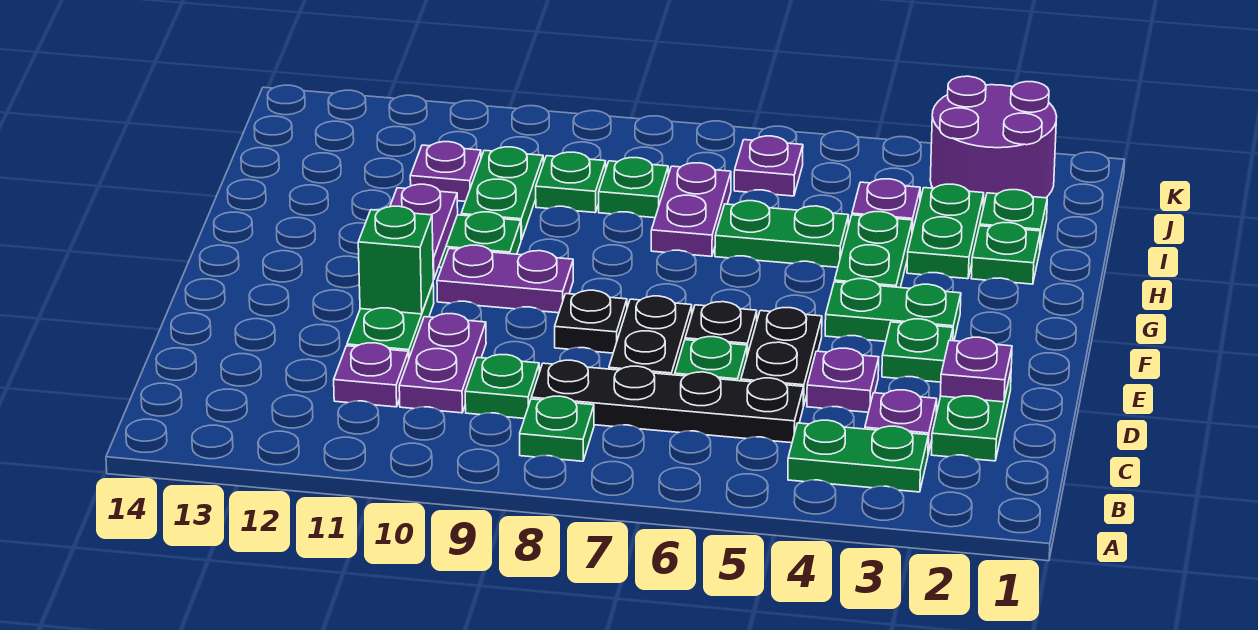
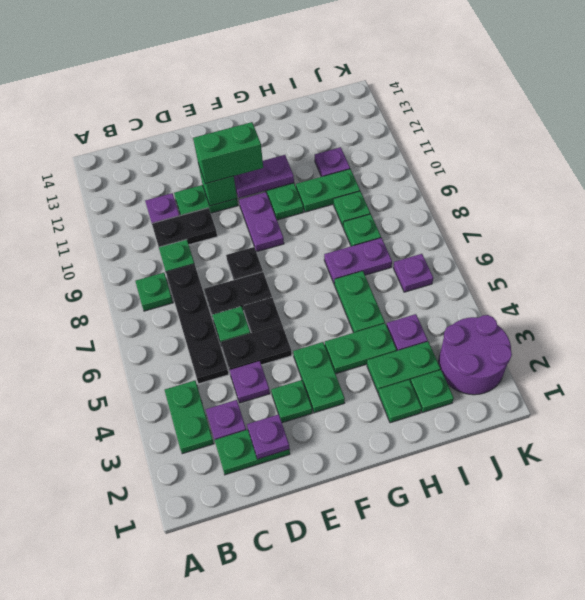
purple 1x2 plate [399,314,486,413] -> black 1x2 plate [152,208,217,247]
none -> green 1x2 brick [193,122,263,184]

